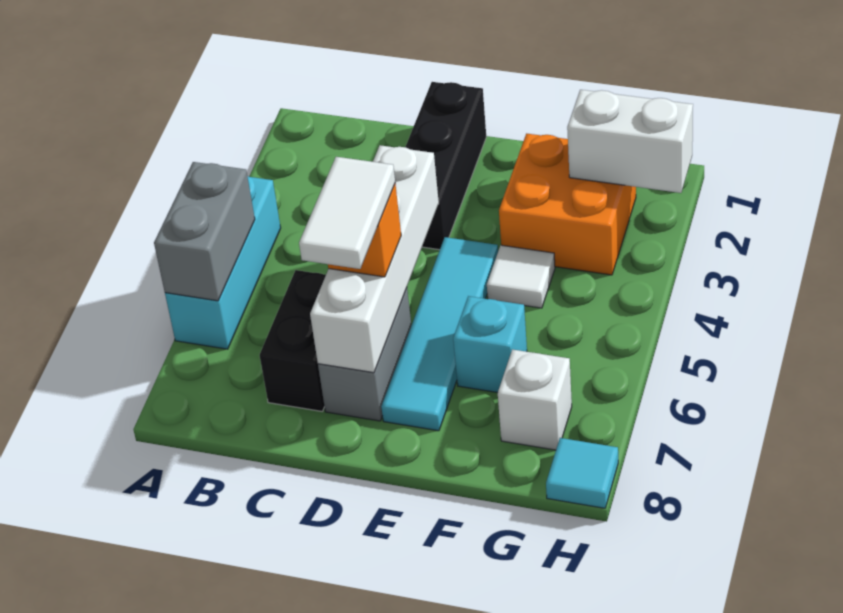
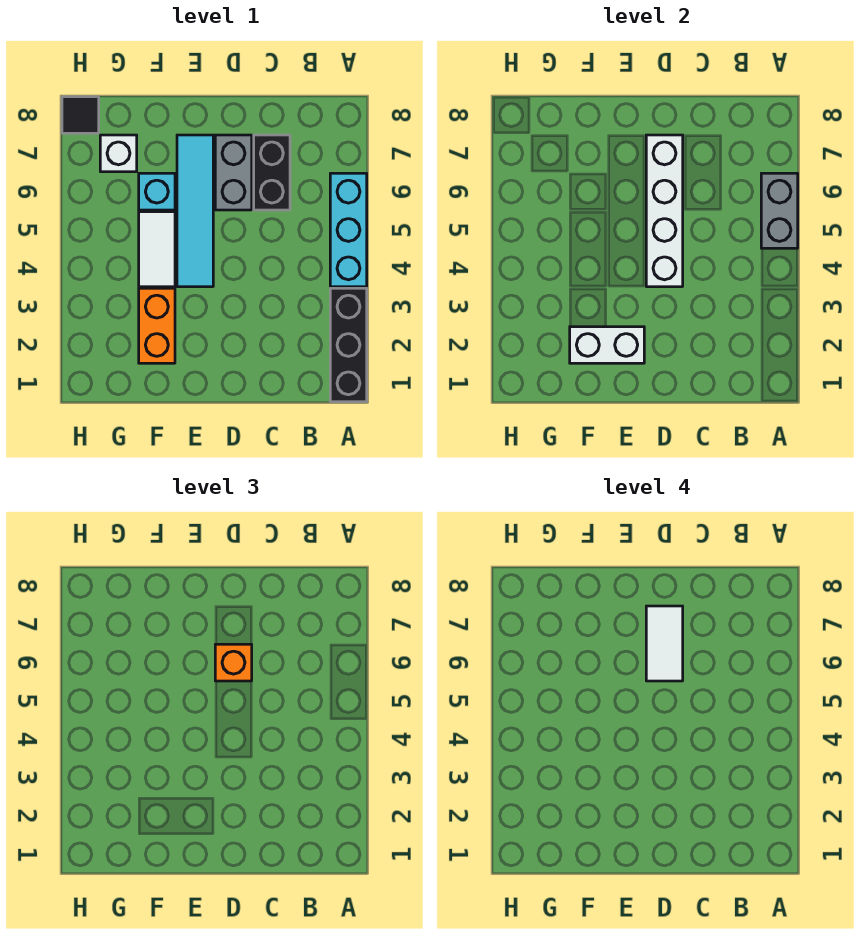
black 1x3 brick [405,82,486,250] -> black 1x3 brick moved to [330,288,367,402]
orange 2x2 brick [499,134,636,275] -> orange 1x2 brick [139,288,175,363]
white 1x1 tile [487,245,555,308] -> white 1x2 tile [139,212,175,287]
white 1x2 brick [567,90,693,193] -> white 1x2 brick moved to [570,327,644,363]
cyan 1x1 tile [546,438,618,508] -> black 1x1 tile [62,97,99,133]

